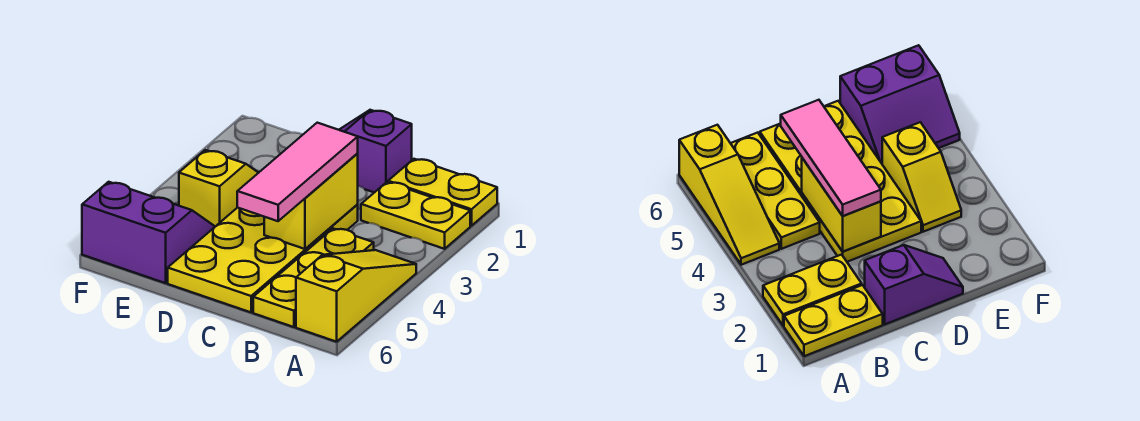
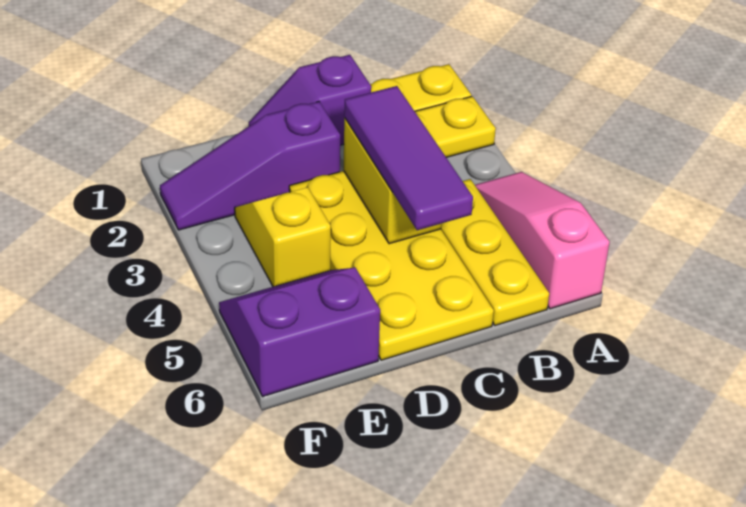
yellow 1x3 slope [296,250,416,342] -> pink 1x3 slope [475,172,610,309]
pink 1x3 tile [237,123,358,221] -> purple 1x3 tile [344,86,473,230]
none -> purple 1x3 slope [160,101,340,230]

